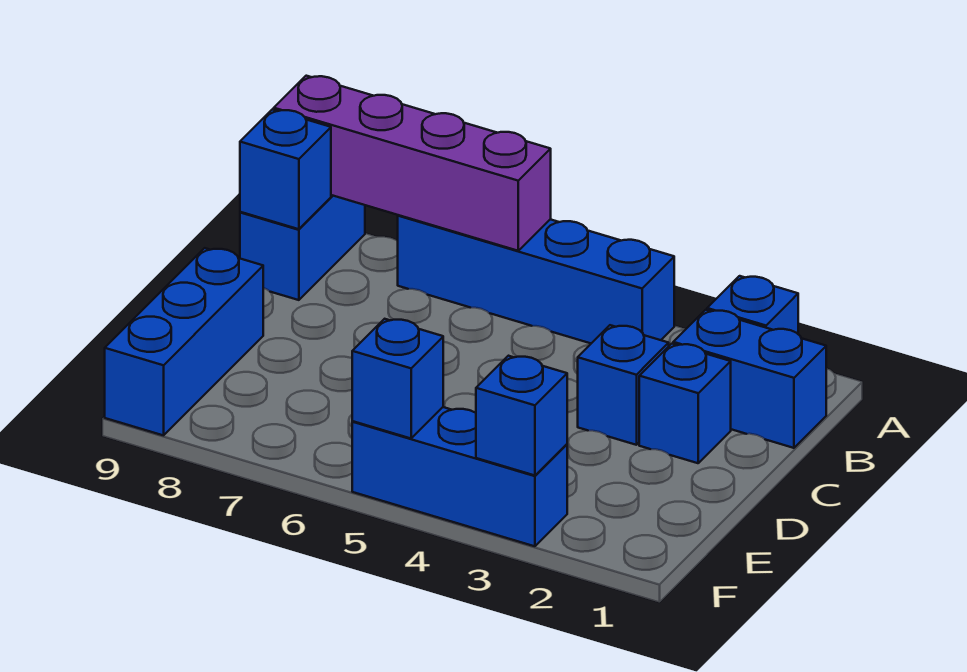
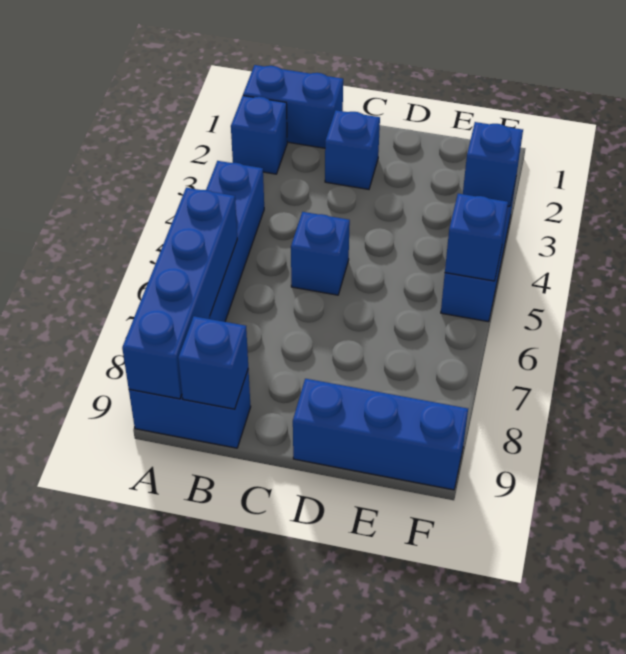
purple 1x4 brick [274,76,551,251] -> blue 1x4 brick [122,188,237,399]
blue 1x2 brick [673,310,826,448] -> blue 1x2 brick turned to [243,65,343,148]
blue 1x1 brick [578,325,669,445] -> blue 1x1 brick moved to [291,212,350,295]

